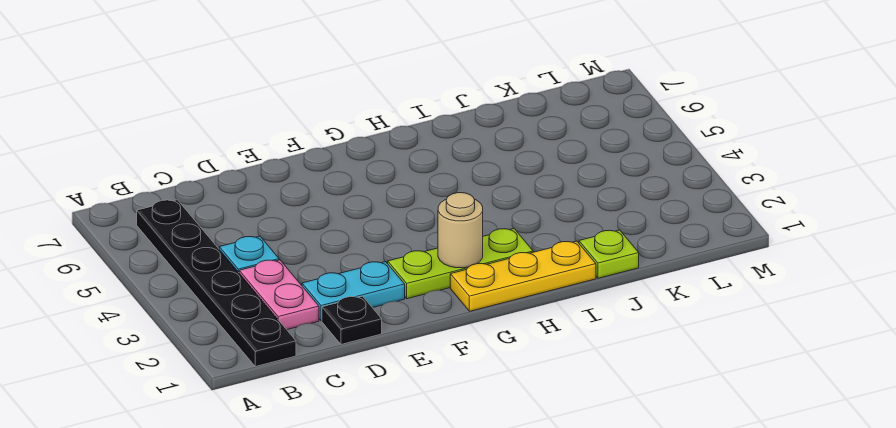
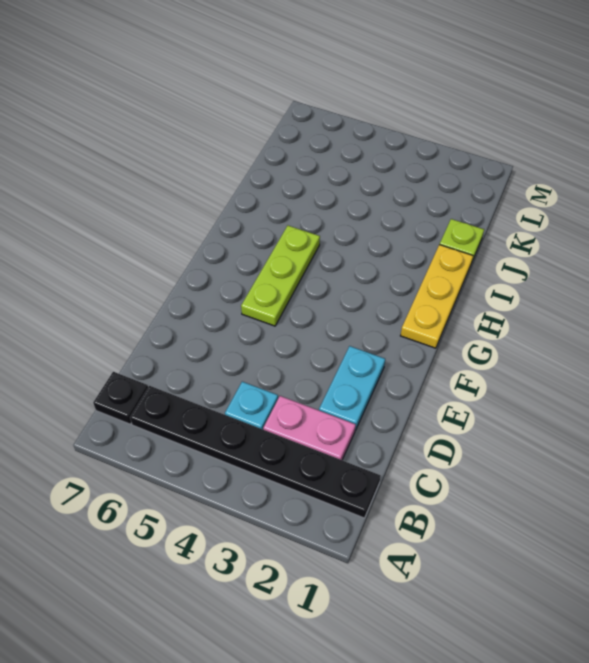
black 1x1 plate [322,296,382,344] -> black 1x1 plate moved to [93,372,148,424]
lime 1x3 plate [388,229,533,299] -> lime 1x3 plate moved to [241,226,320,326]
tan 1x1 round brick [438,193,483,268] -> none

